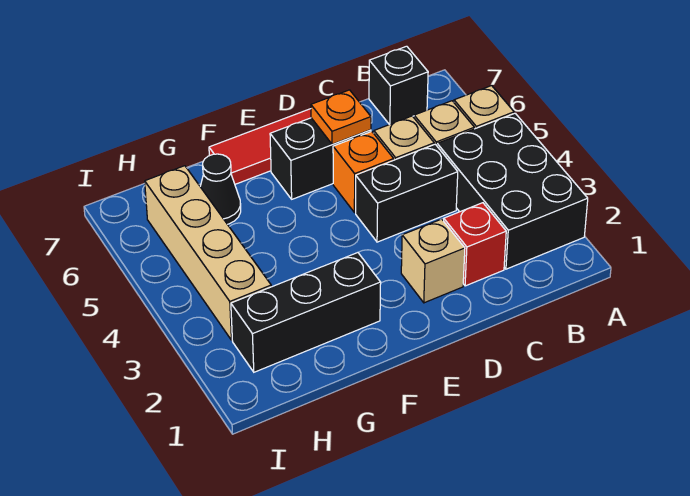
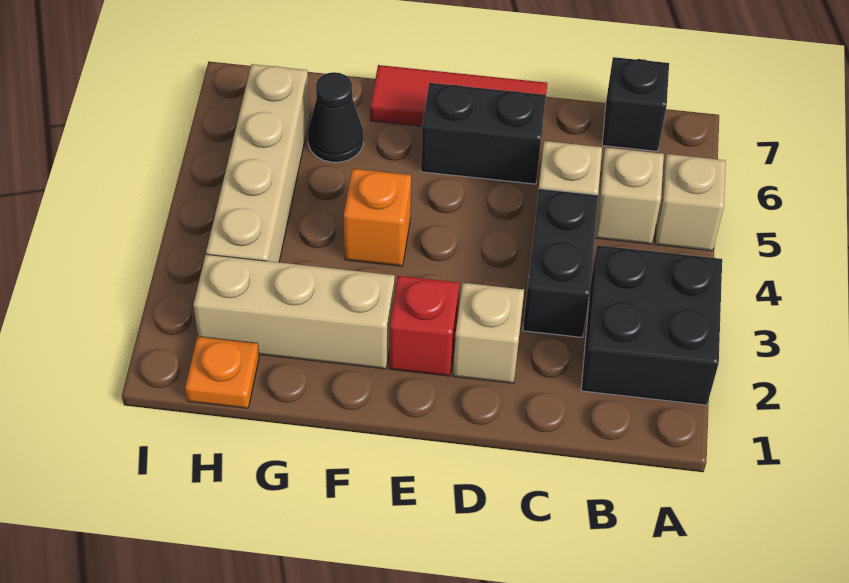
black 2x3 brick [437,113,588,269] -> black 2x2 brick [581,245,722,405]
red 1x1 brick [444,203,506,286] -> red 1x1 brick moved to [389,276,459,376]
black 1x2 brick [356,144,458,242] -> black 1x2 brick turned to [523,189,598,337]
orange 1x1 brick [333,132,394,213] -> orange 1x1 brick moved to [344,169,411,266]
orange 1x1 plate [311,90,371,144] -> orange 1x1 plate moved to [185,337,259,408]
black 1x3 brick [231,253,381,372] -> tan 1x3 brick [194,254,395,369]

